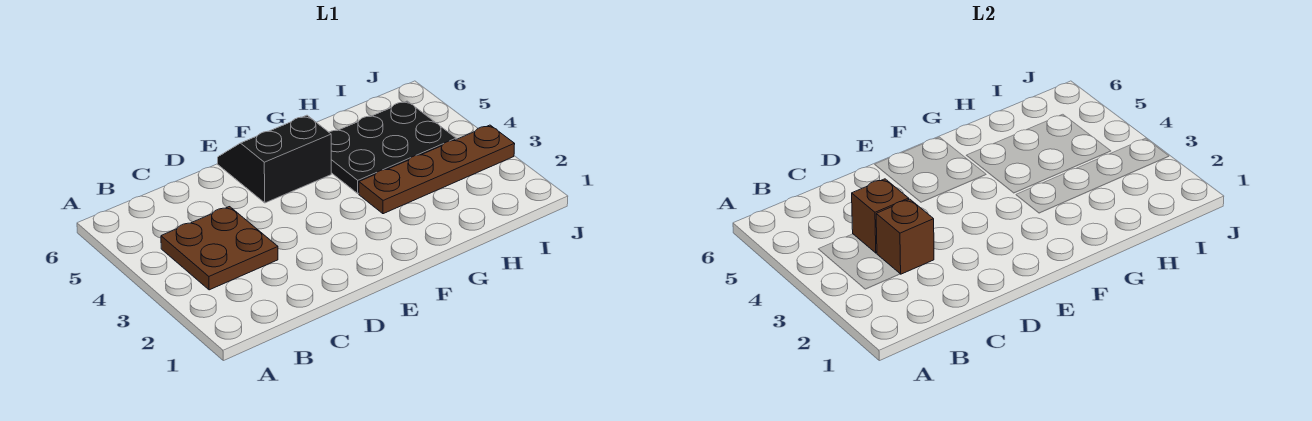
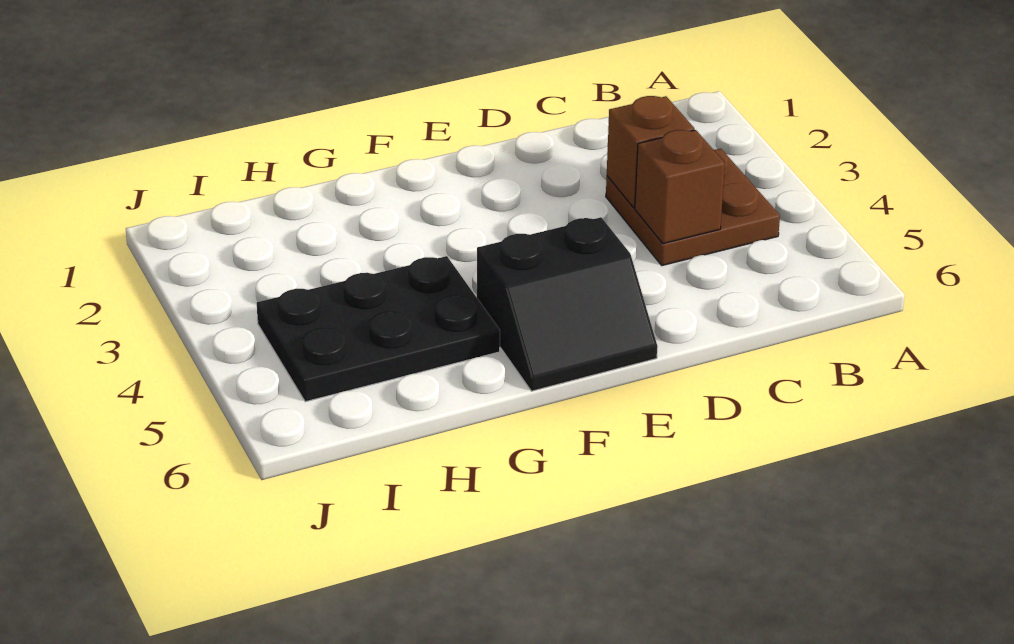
brown 1x4 plate [359,125,515,214] -> none

